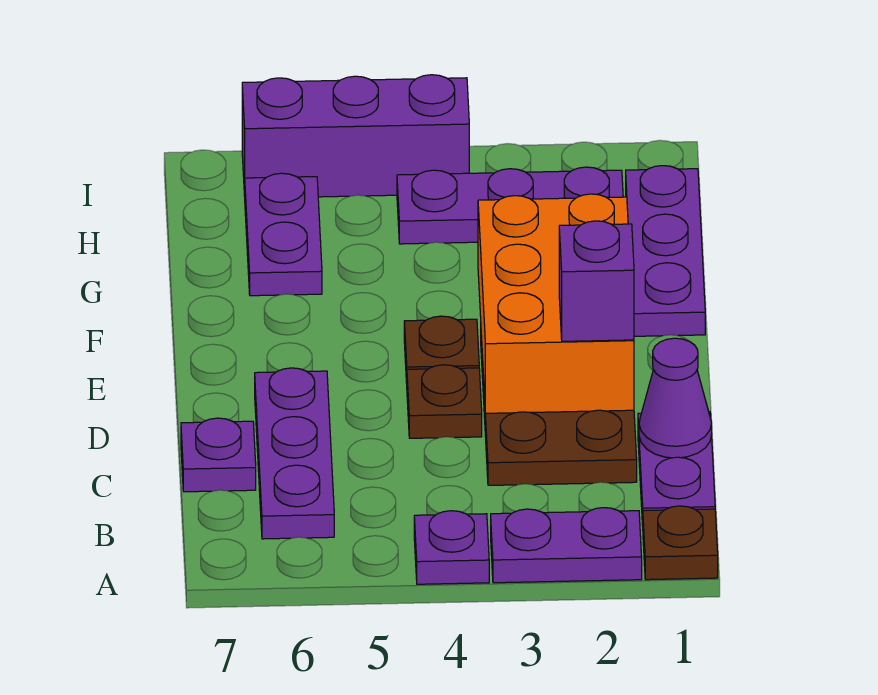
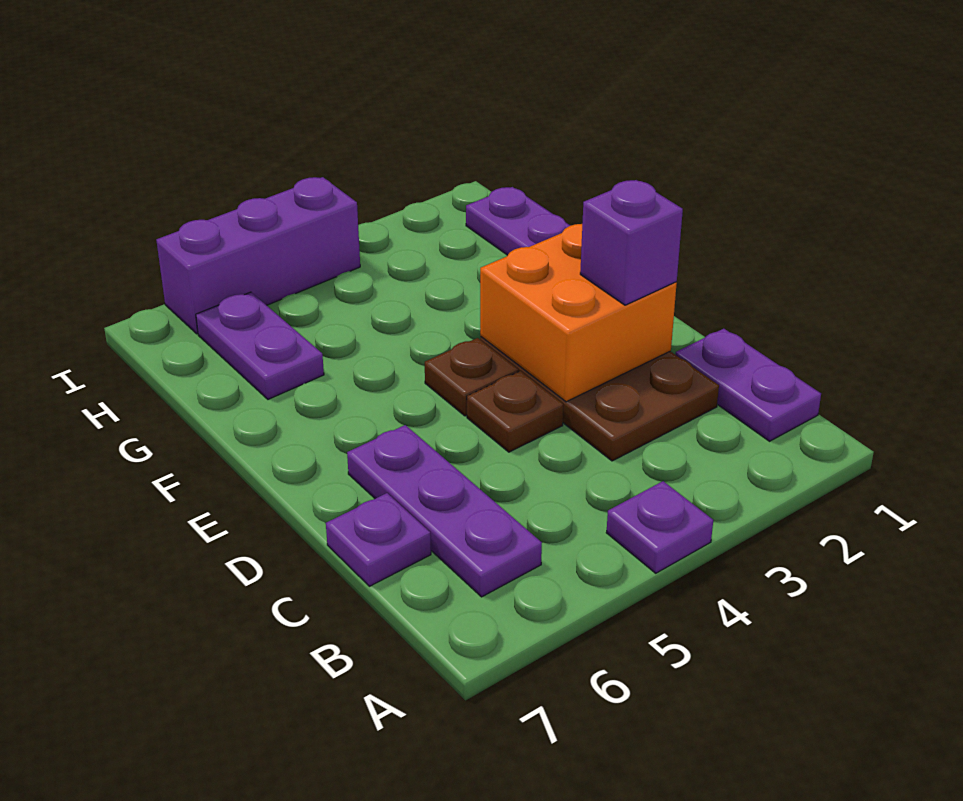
brown 1x1 plate [643,506,718,580] -> none
purple 1x2 plate [491,508,642,583] -> none
purple 1x1 cone [639,338,712,458] -> none
orange 2x3 brick [478,194,634,413] -> orange 2x2 brick [480,224,677,402]
purple 1x3 plate [397,167,623,244] -> none

